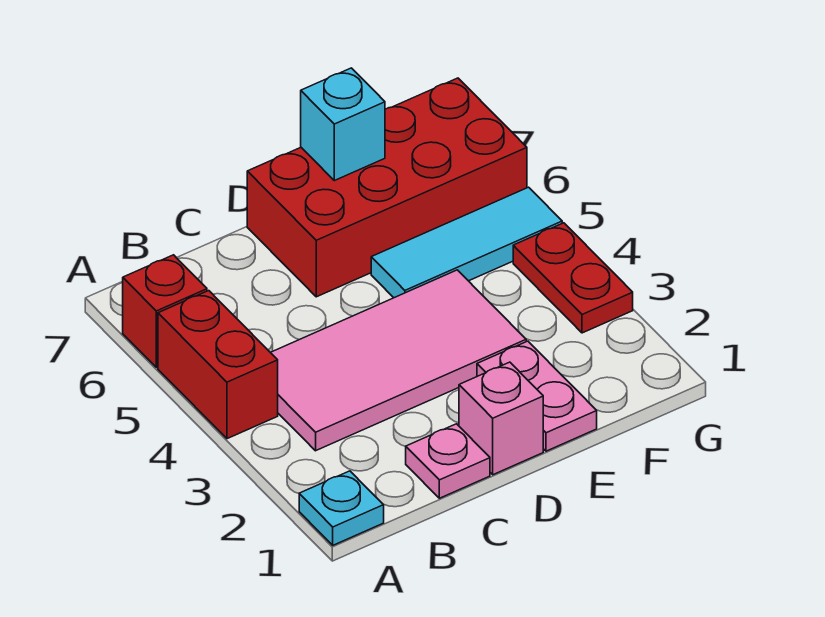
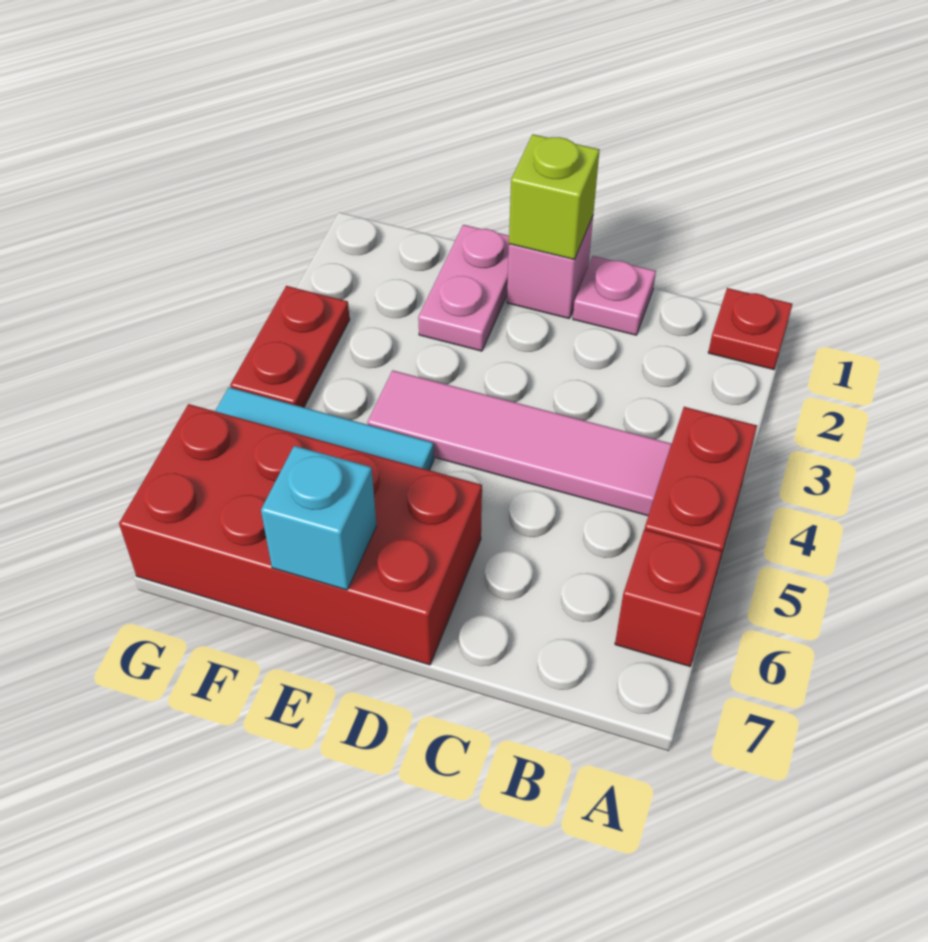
cyan 1x1 plate [299,471,384,545] -> red 1x1 plate [708,288,792,370]
pink 2x4 tile [270,270,526,451] -> pink 1x4 tile [367,370,672,516]
none -> lime 1x1 brick [509,134,600,260]

